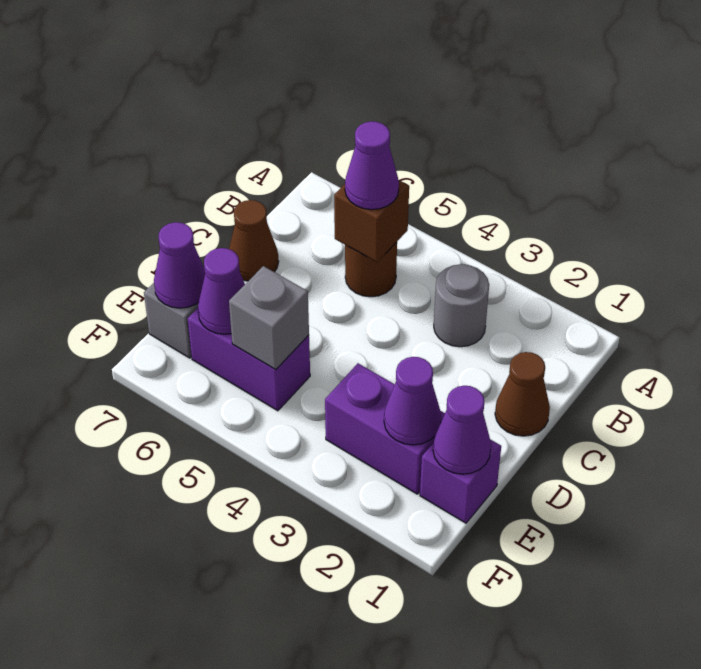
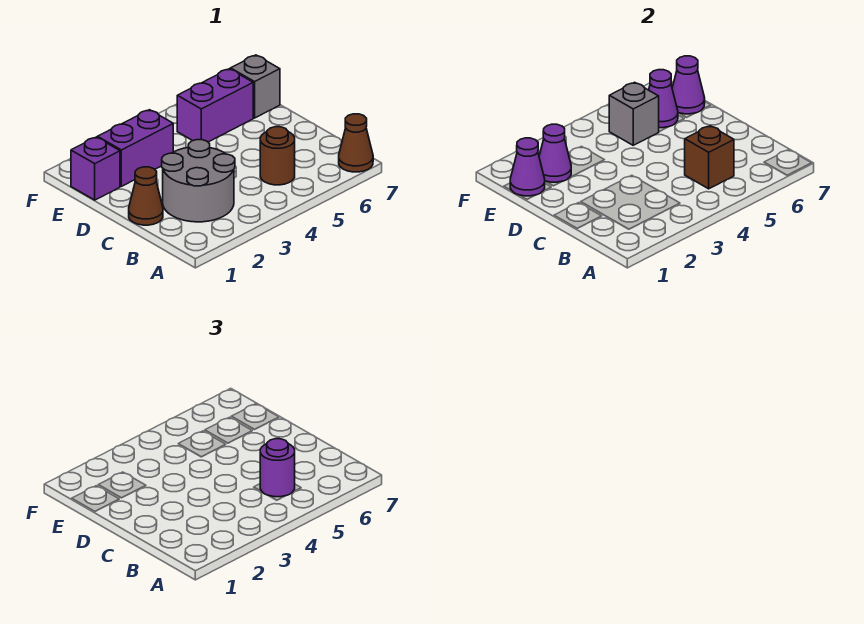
grey 1x1 round brick [434,264,489,347] -> grey 2x2 round brick [162,140,235,222]
purple 1x1 cone [345,121,399,210] -> purple 1x1 round brick [260,439,295,497]
brown 1x1 cone [229,200,279,281] -> brown 1x1 cone moved to [339,114,373,172]

